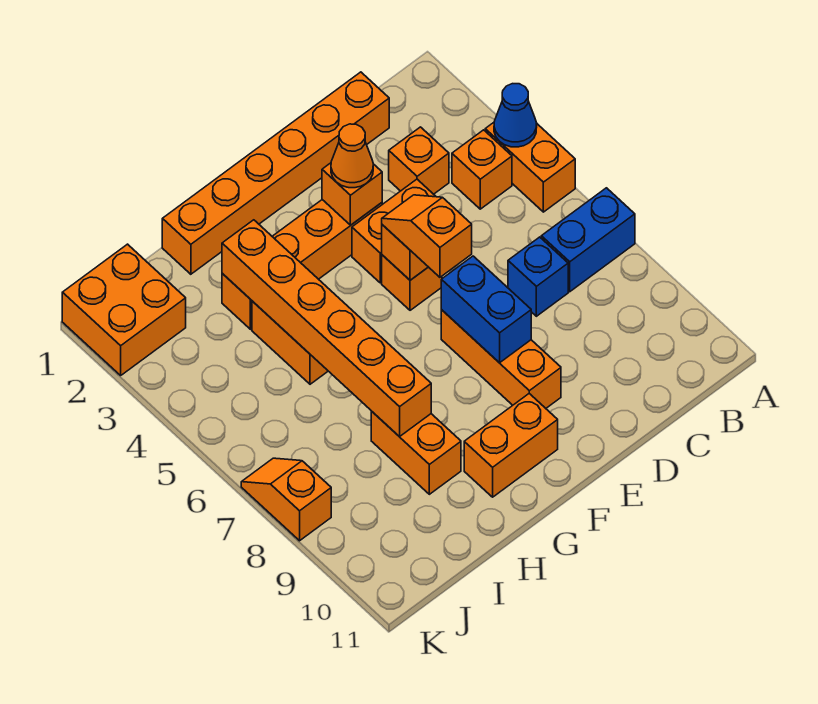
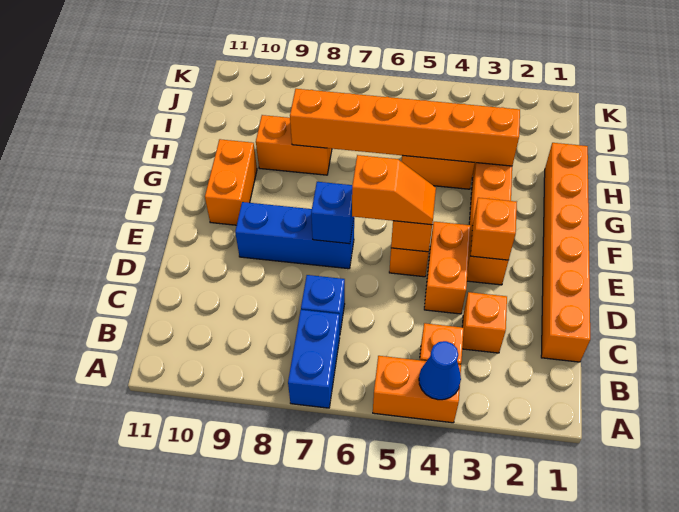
orange 1x1 cone [331,124,373,188] -> none
orange 1x3 brick [441,310,561,408] -> blue 1x3 brick [235,202,354,269]
blue 1x2 brick [441,256,531,363] -> blue 1x1 brick [311,182,354,244]
orange 2x2 brick [62,244,186,375] -> none
orange 1x2 slope [241,458,331,541] -> none

